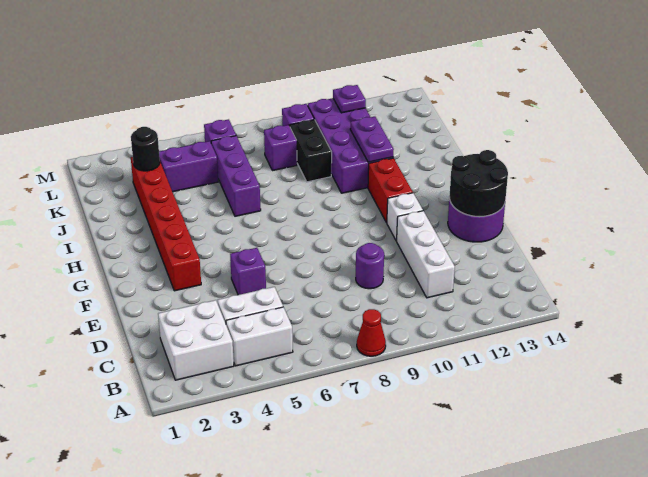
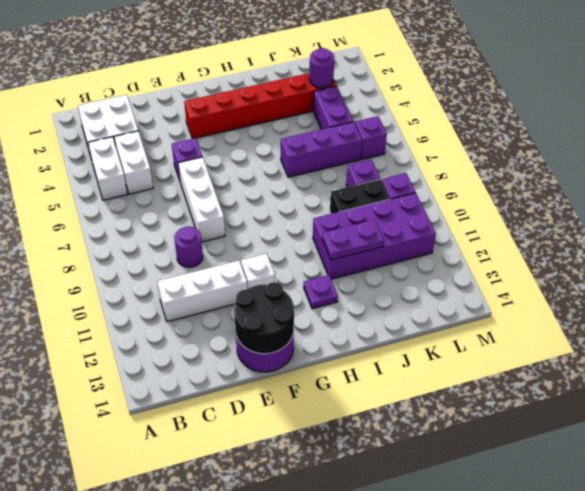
red 1x1 cone [357,309,386,356] -> none
none -> white 1x3 brick [178,157,225,242]
red 1x2 brick [368,158,413,223] -> none
black 1x1 round brick [131,127,160,171] -> purple 1x1 round brick [309,48,334,88]
purple 1x1 plate [333,85,366,113] -> purple 1x1 plate moved to [304,275,338,309]

